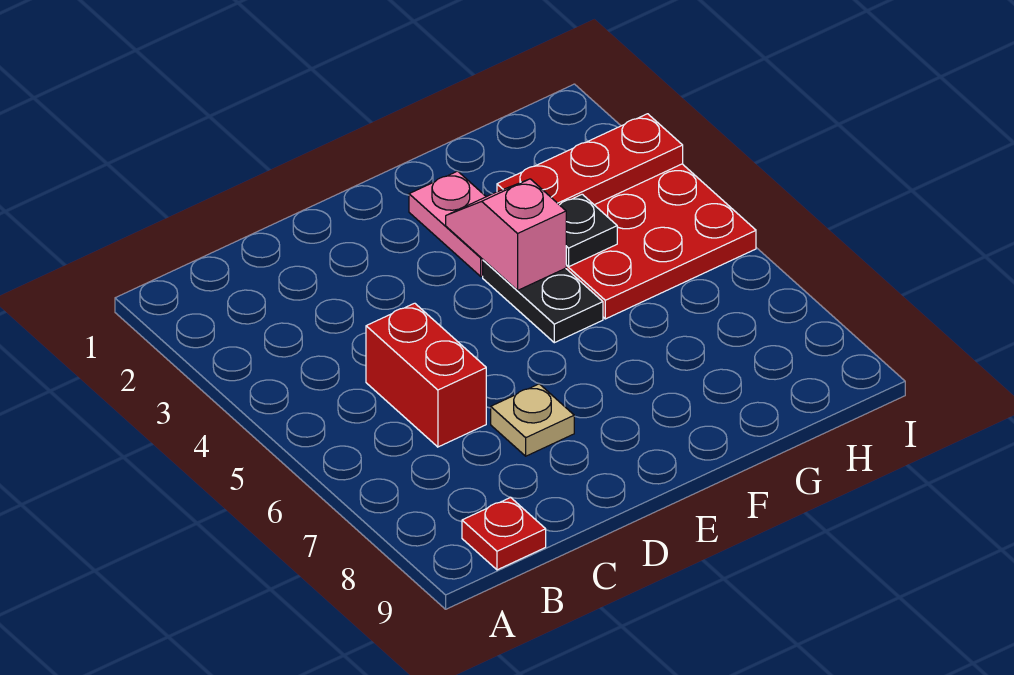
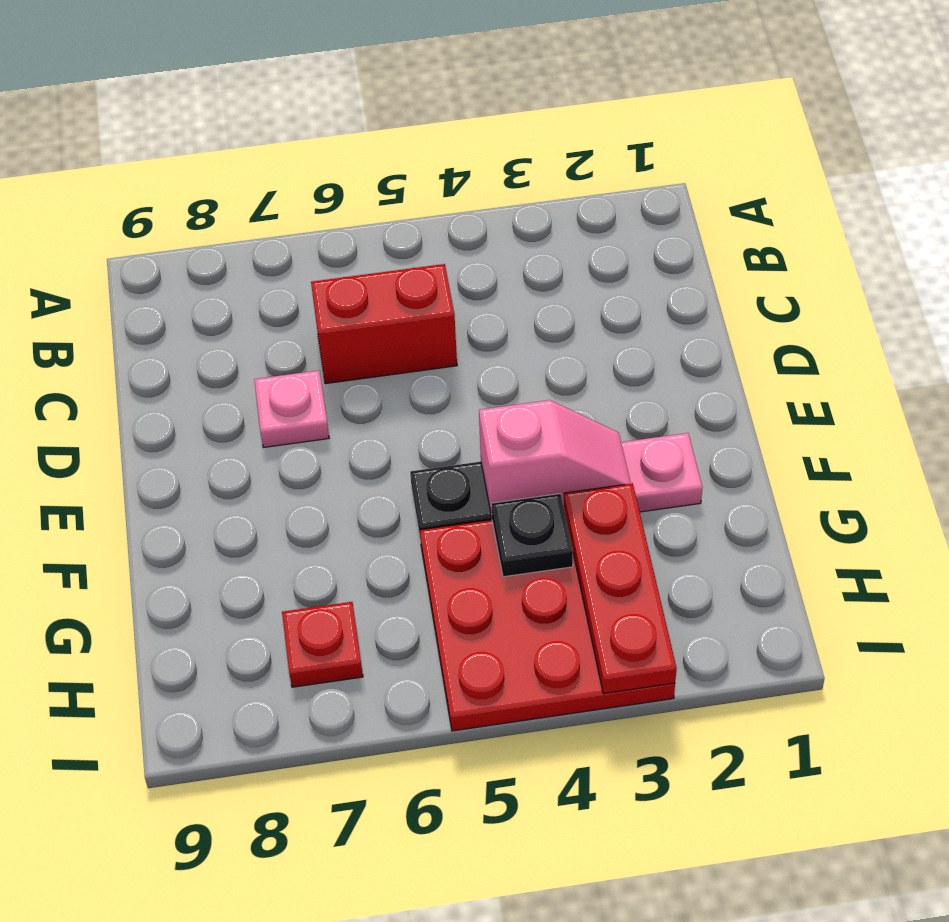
red 1x1 plate [462,497,546,570] -> red 1x1 plate moved to [282,602,363,687]
tan 1x1 plate [491,384,574,456] -> pink 1x1 plate [254,370,329,448]

